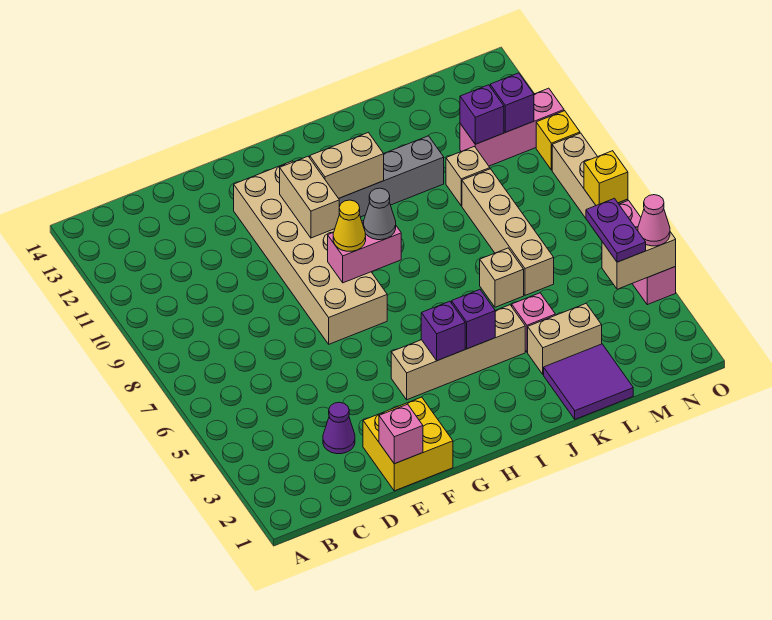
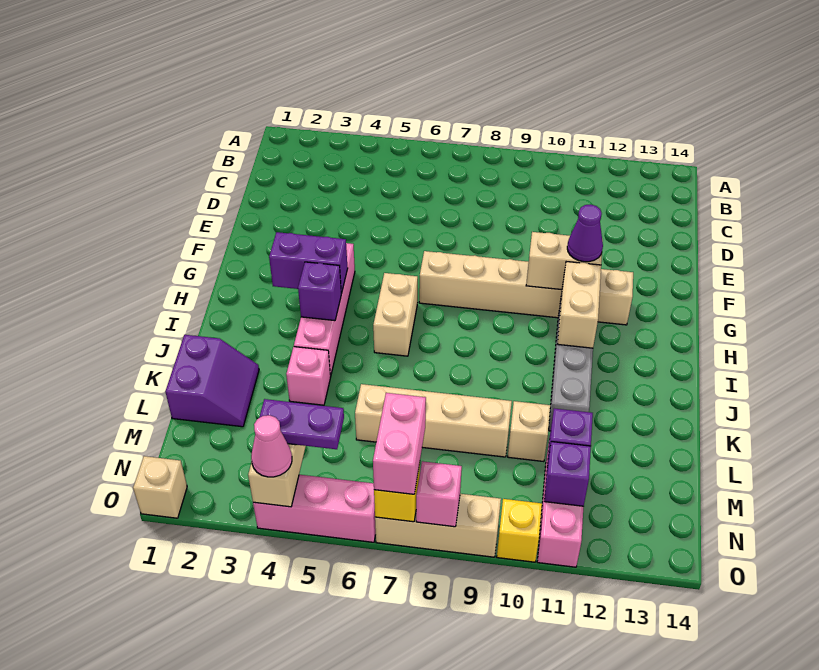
purple 1x1 cone [323,402,355,454] -> purple 1x1 cone moved to [567,204,603,262]
yellow 2x2 brick [363,397,453,491] -> none
pink 1x1 brick [379,404,423,464] -> pink 1x1 brick moved to [416,461,462,527]
tan 2x6 brick [234,161,387,344] -> tan 1x6 brick [419,251,633,325]
tan 1x4 brick [391,305,525,400] -> pink 1x4 brick [294,243,355,376]
pink 1x2 brick [328,221,401,283] -> pink 1x2 brick moved to [373,393,426,494]
yellow 1x1 cone [333,200,366,251] -> none
purple 1x1 brick [421,301,465,361] -> purple 1x2 brick [269,232,348,293]
grey 1x1 cone [363,188,396,240] -> none
purple 2x2 tile [544,344,633,419] -> purple 2x2 slope [165,335,259,427]
tan 1x2 brick [528,303,602,375] -> tan 1x2 brick moved to [373,273,418,356]
tan 1x1 brick [480,248,524,307] -> tan 1x1 brick moved to [133,456,187,518]

